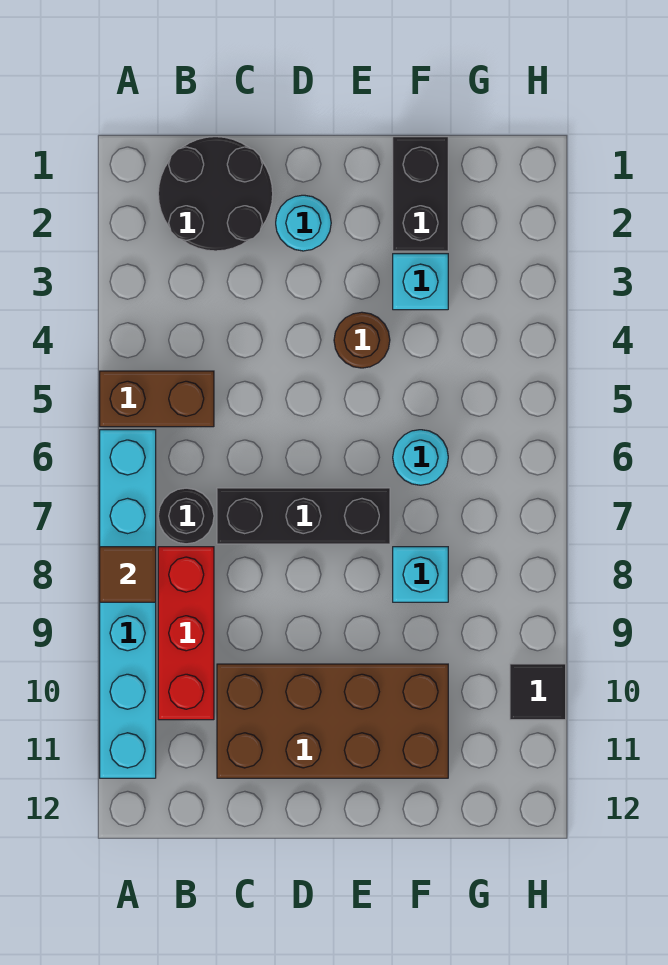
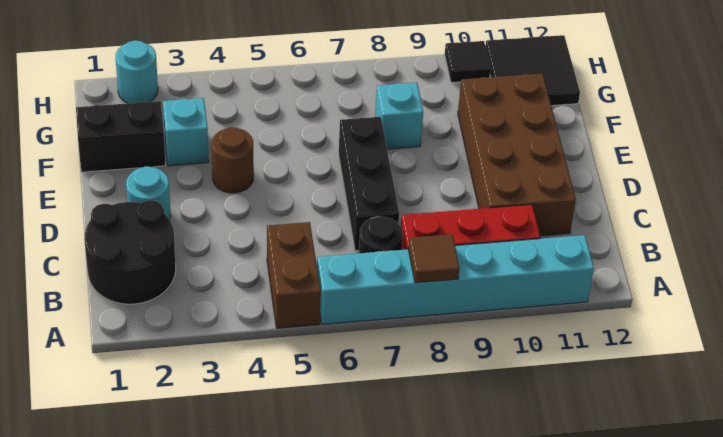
cyan 1x1 round brick [393,430,448,485] -> cyan 1x1 round brick moved to [116,40,158,103]
none -> black 2x2 tile [485,35,580,106]

